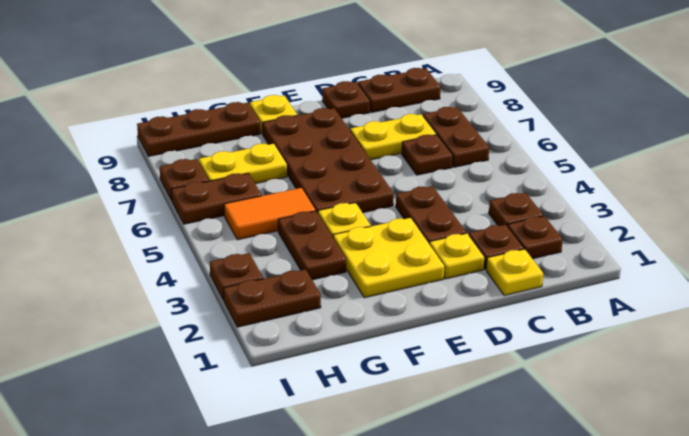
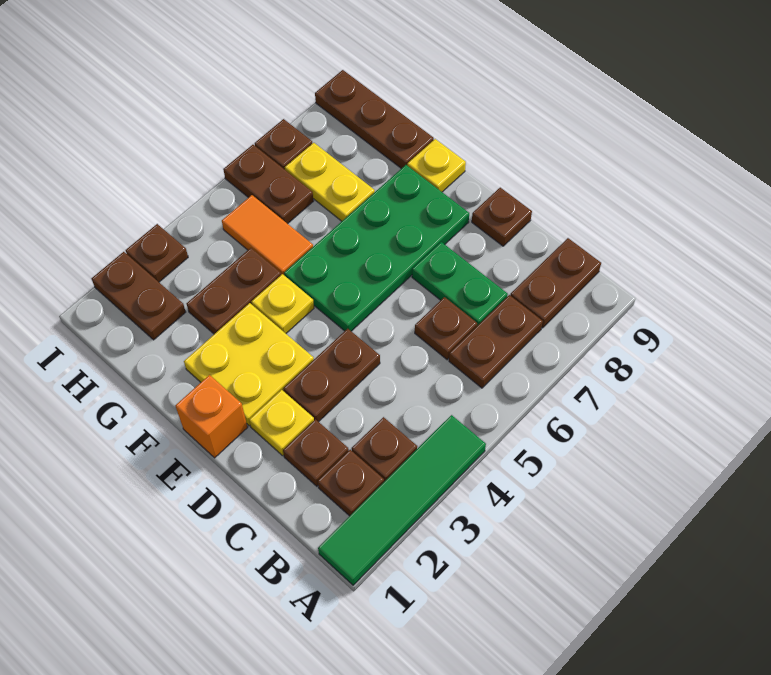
none -> green 1x4 tile [318,415,486,585]
brown 1x2 plate [358,68,441,112] -> brown 1x2 plate turned to [510,238,601,328]
yellow 1x1 plate [486,249,543,296] -> none
yellow 1x2 plate [350,114,436,160] -> green 1x2 plate [412,242,508,326]
none -> orange 1x1 brick [175,375,248,458]
brown 2x4 plate [263,108,394,213] -> green 2x4 plate [284,165,469,331]

